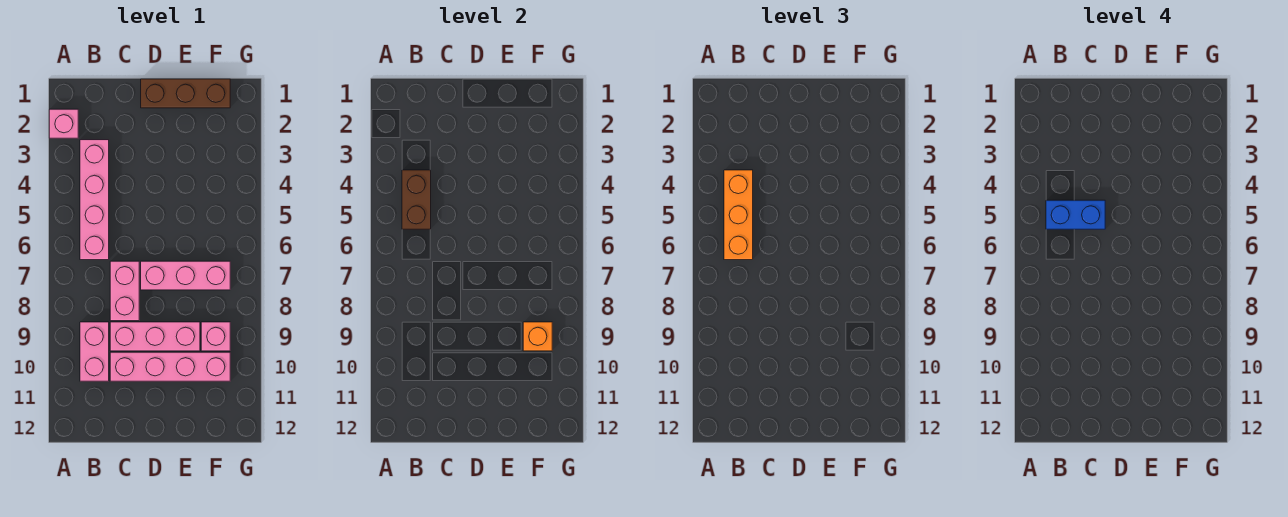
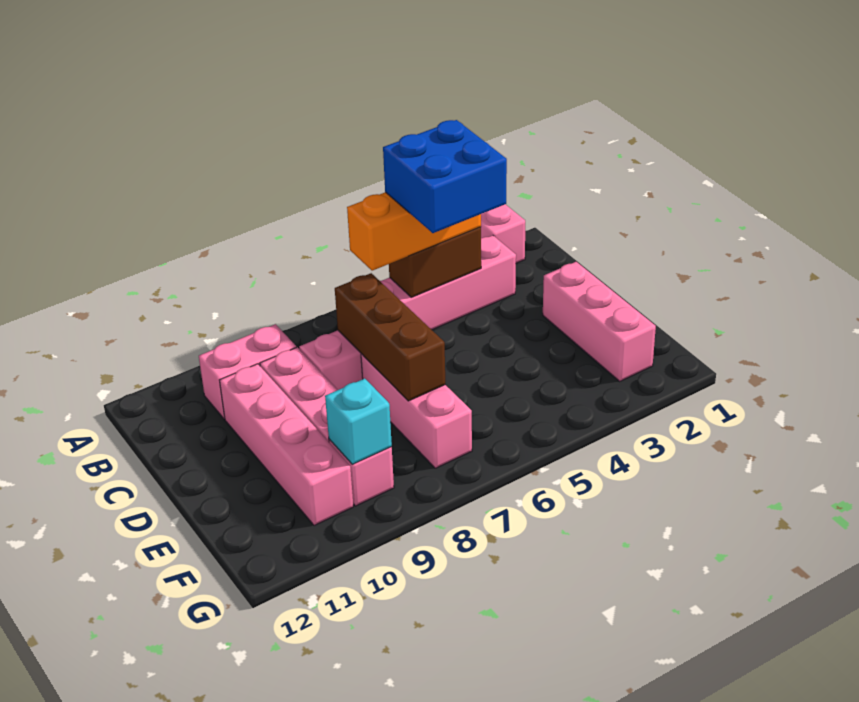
blue 1x2 brick [1046,200,1105,229] -> blue 2x2 brick [383,120,507,233]
brown 1x3 brick [141,79,230,108] -> brown 1x3 brick moved to [335,273,445,401]
none -> pink 1x3 brick [543,262,656,381]
orange 1x1 brick [523,322,552,351] -> cyan 1x1 brick [325,378,392,465]

